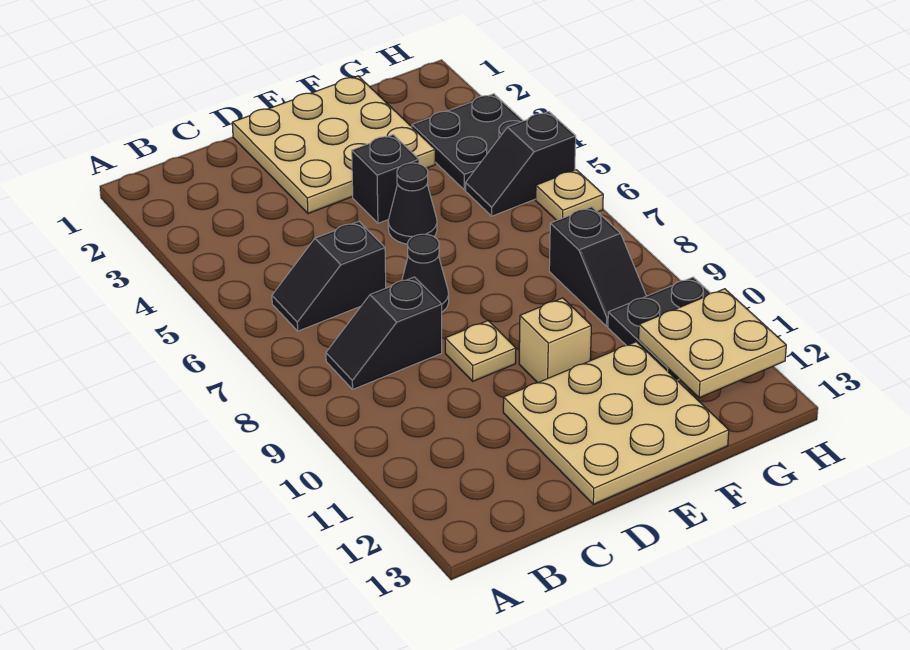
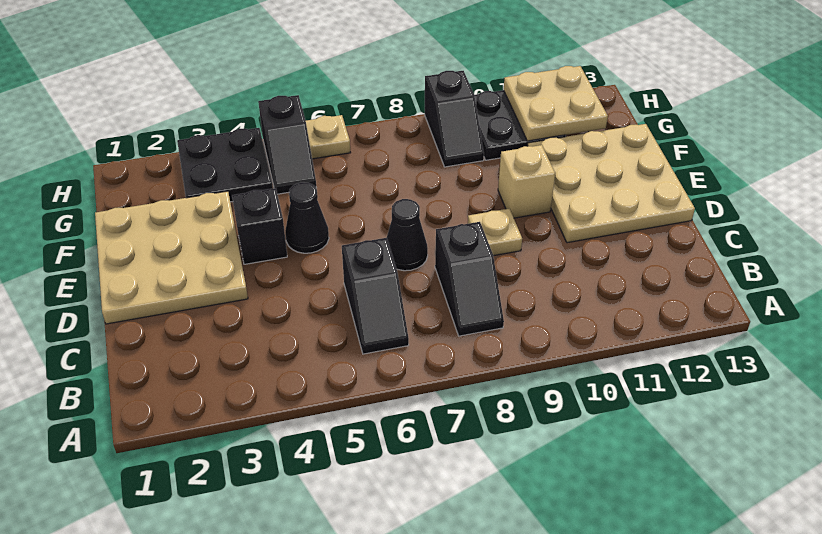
black 1x2 slope [549,207,646,326] -> black 1x2 slope turned to [425,71,484,167]

